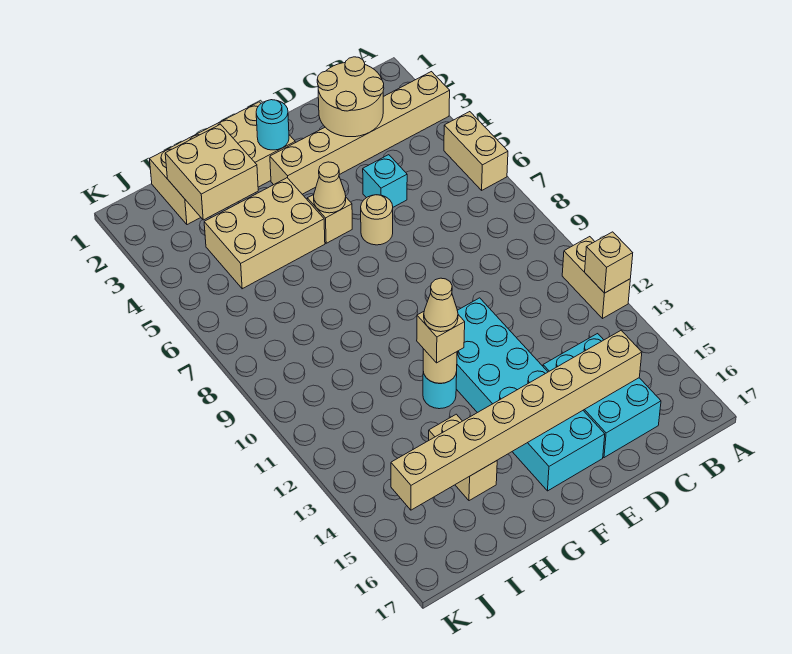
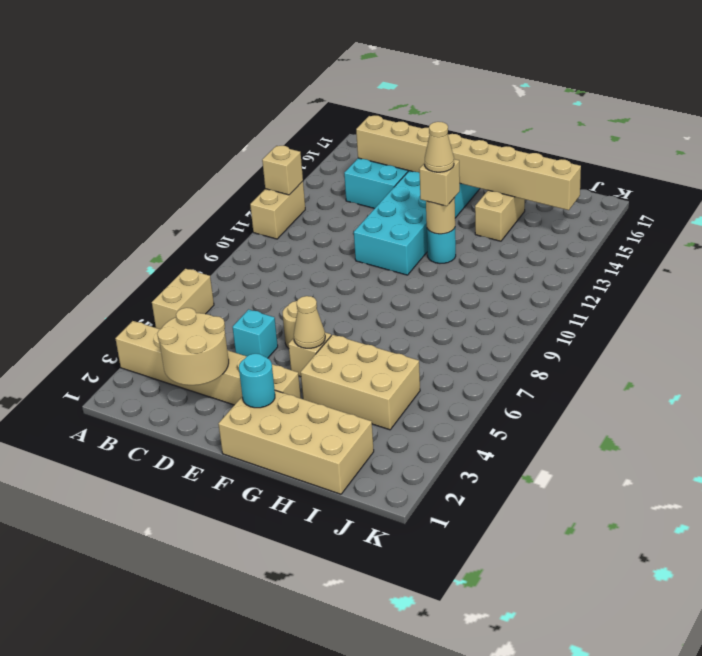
tan 2x2 brick [165,124,258,220] -> none

